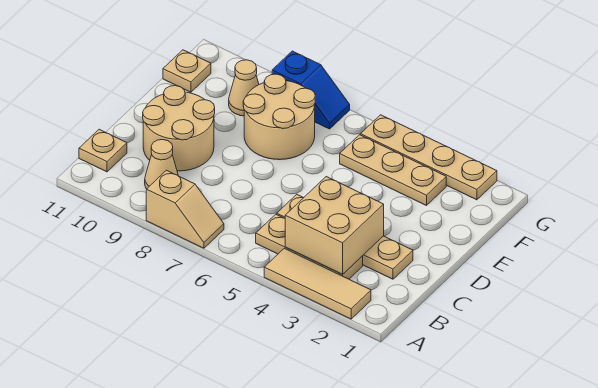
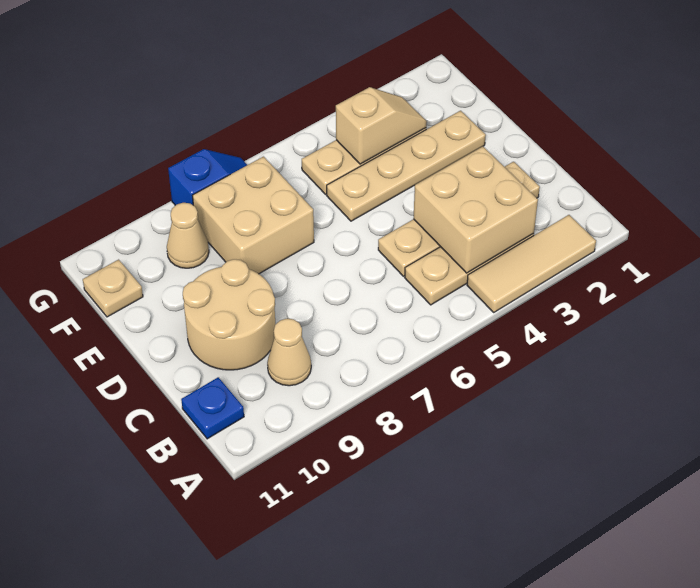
tan 1x2 slope [146,170,224,248] -> tan 1x2 slope moved to [336,87,427,164]
tan 1x1 plate [79,129,127,172] -> blue 1x1 plate [181,377,244,439]
tan 2x2 round brick [243,74,315,160] -> tan 2x2 brick [193,157,314,274]
tan 1x4 plate [361,115,497,200] -> tan 1x4 plate moved to [327,111,486,221]

